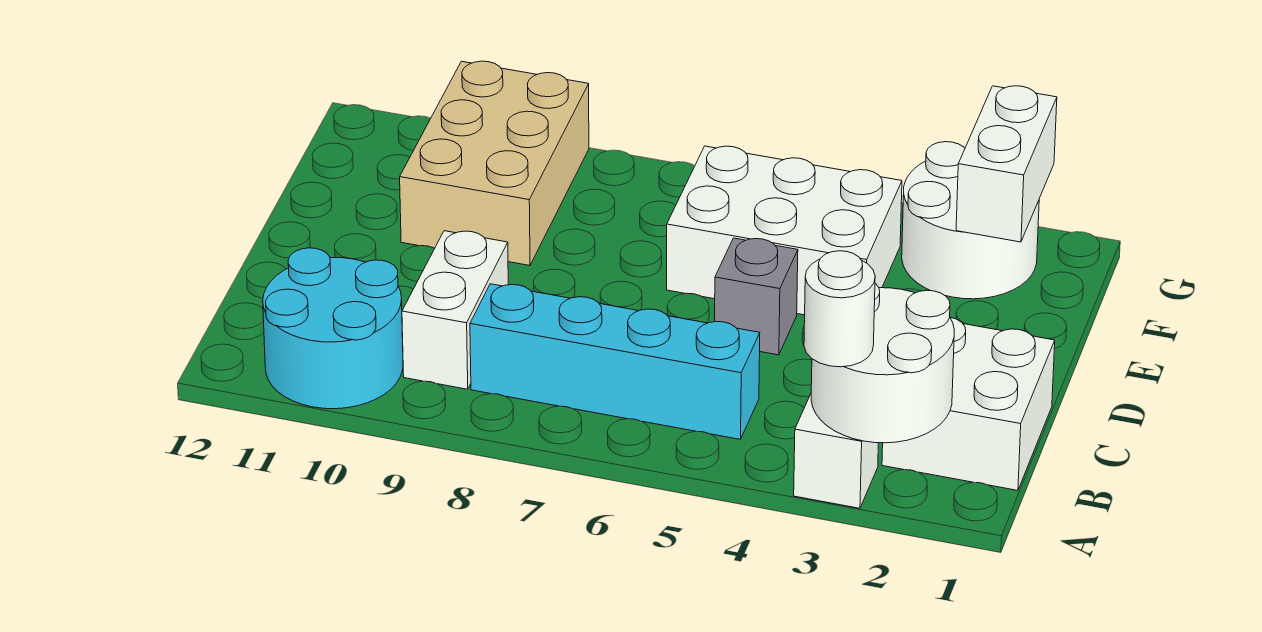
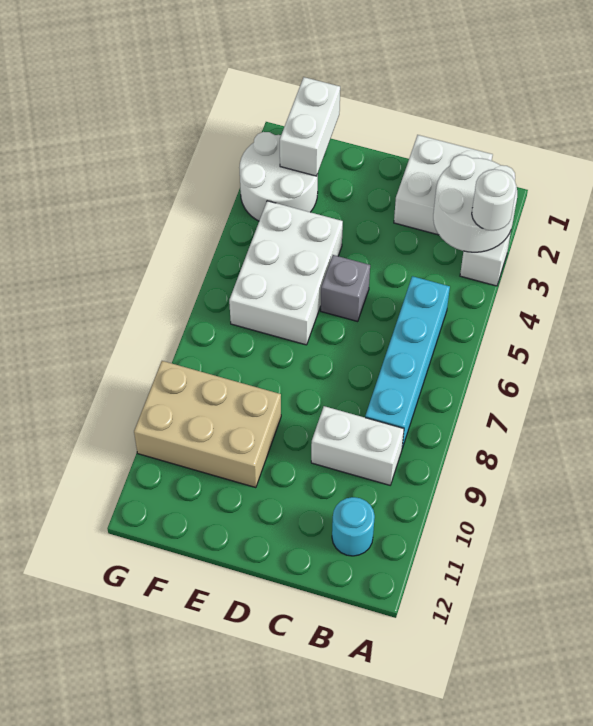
cyan 2x2 round brick [263,248,403,409] -> cyan 1x1 round brick [332,497,375,556]
white 1x2 brick [956,86,1057,242] -> white 1x2 brick turned to [280,77,340,176]

